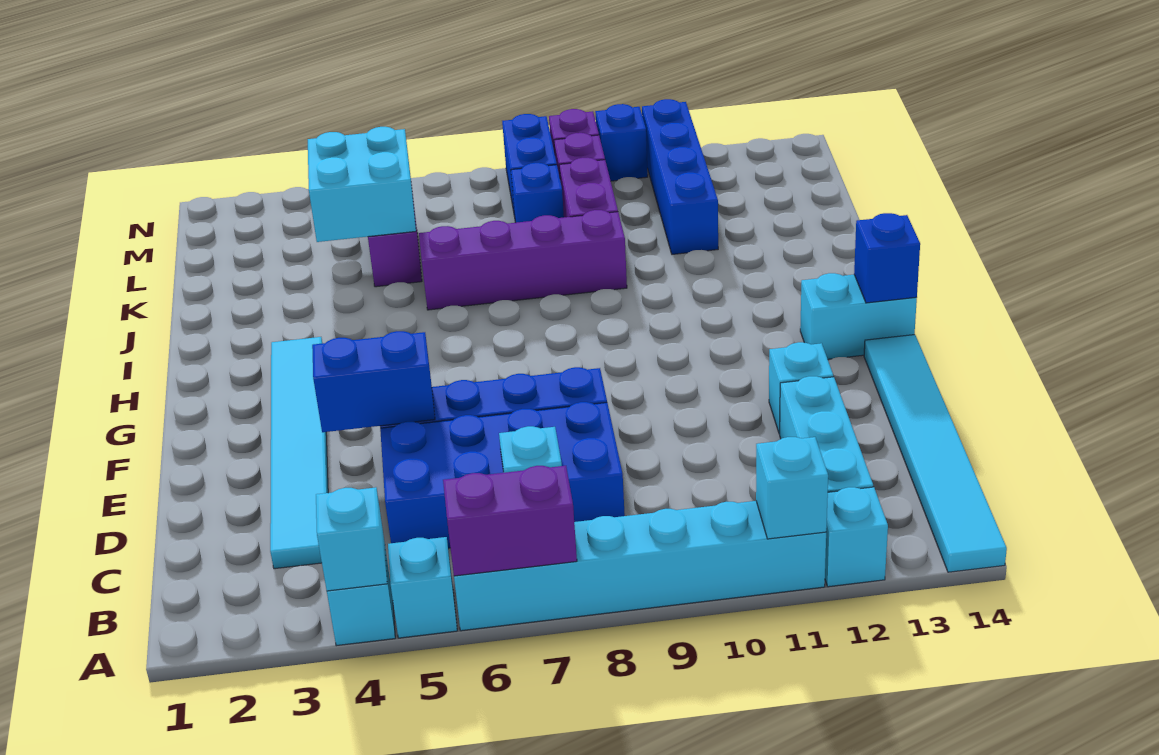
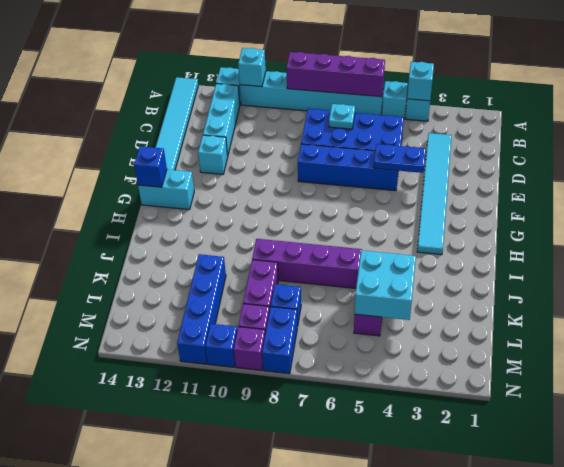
purple 1x2 brick [443,466,577,576] -> purple 1x4 brick [286,52,385,97]
blue 1x2 brick [312,331,435,432] -> blue 1x2 plate [374,144,426,173]

